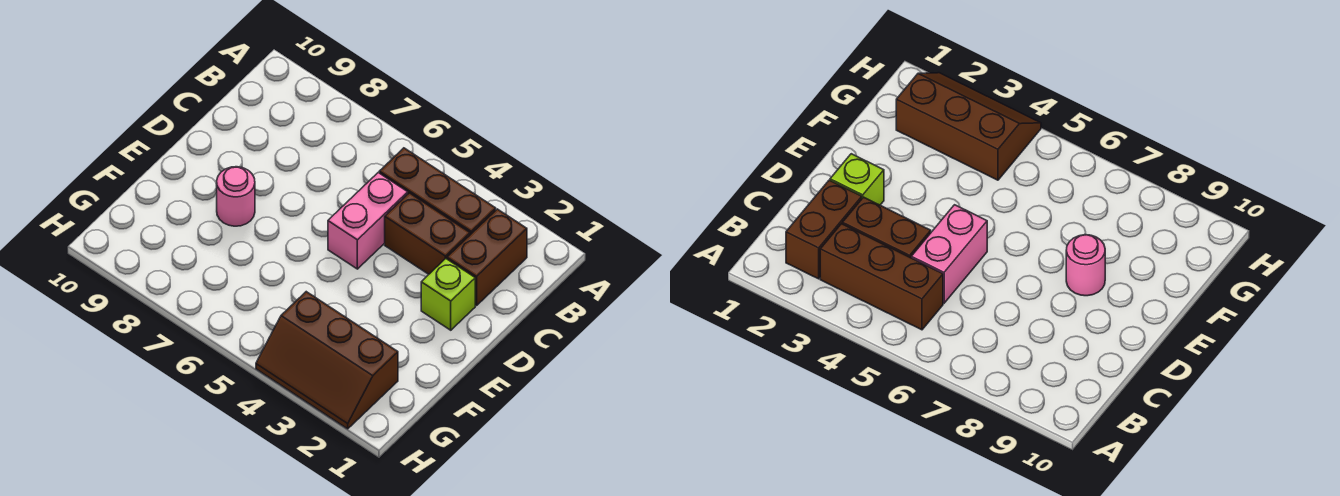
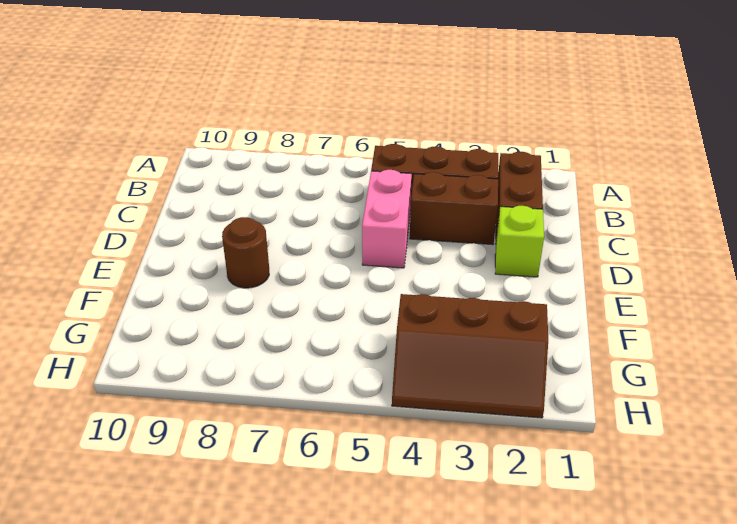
pink 1x1 round brick [217,167,255,226] -> brown 1x1 round brick [222,217,269,288]

